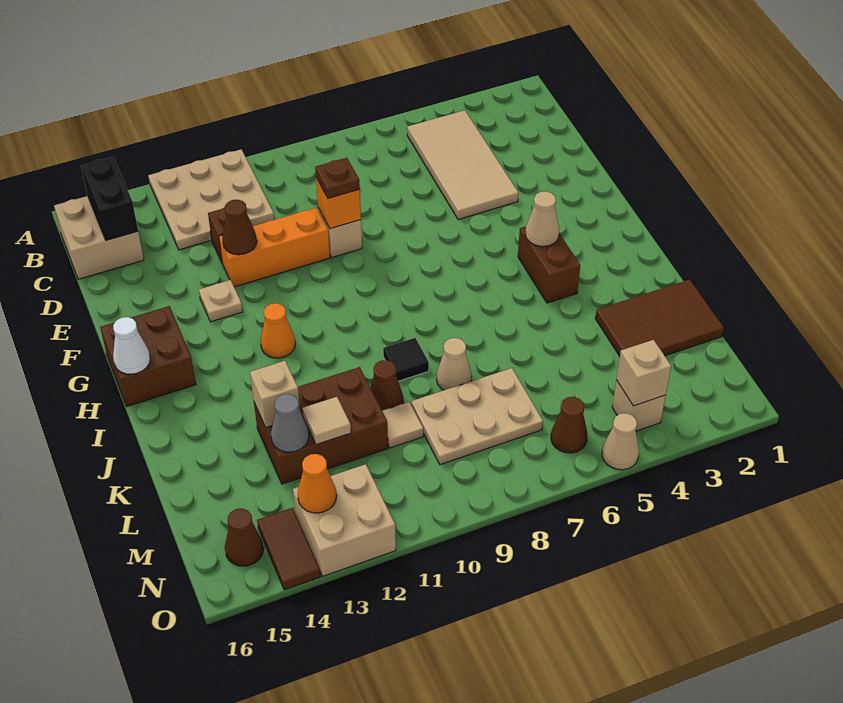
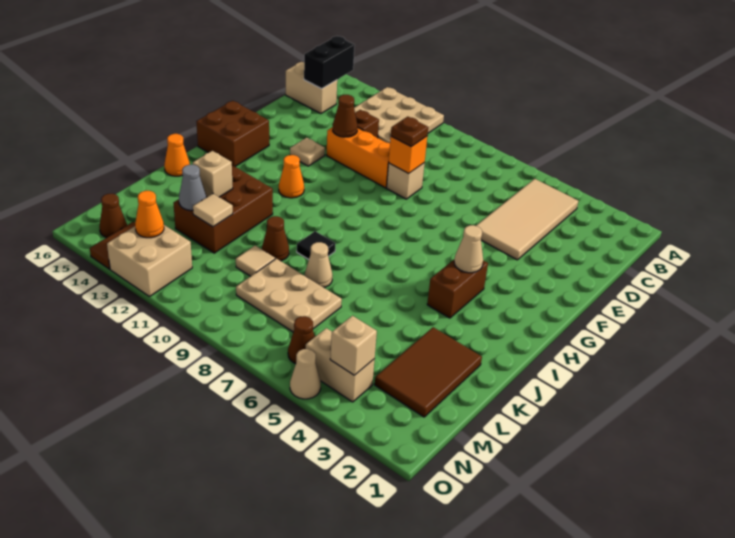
tan 2x2 brick [54,196,144,279] -> tan 1x2 brick [286,62,337,114]
white 1x1 cone [113,317,150,374] -> none
none -> orange 1x1 cone [164,134,190,176]
brown 2x3 tile [595,280,724,356] -> brown 2x3 tile turned to [375,327,482,417]
brown 2x3 brick [254,367,388,484] -> brown 2x3 brick turned to [173,166,273,253]
tan 1x1 brick [612,380,666,431] -> tan 1x2 brick [306,328,375,402]

